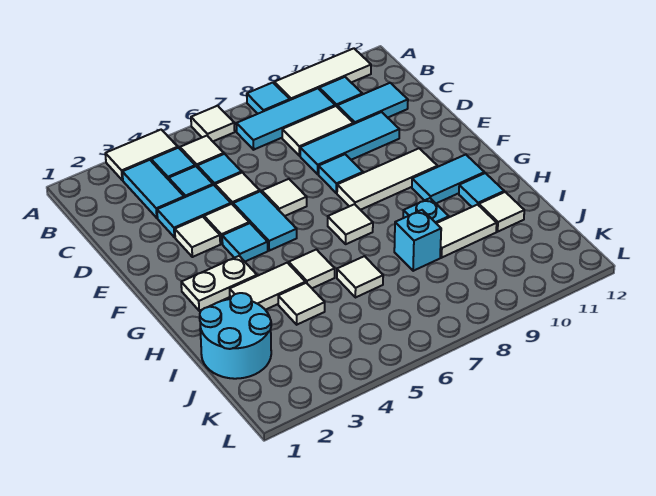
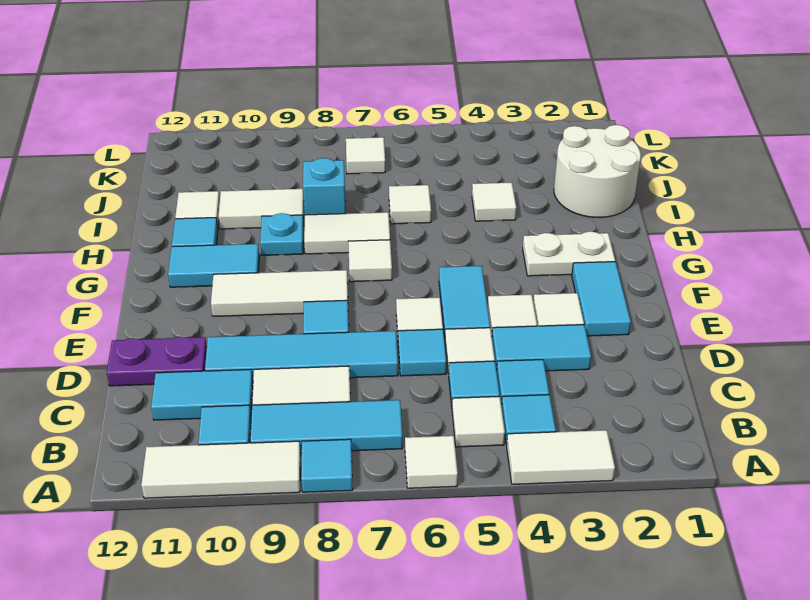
cyan 1x2 tile [122,160,184,218] -> cyan 1x2 tile moved to [572,262,631,336]
cyan 1x3 tile [300,112,399,174] -> cyan 1x4 tile [205,331,398,378]
none -> purple 1x2 plate [107,337,207,386]
cyan 1x1 tile [222,223,268,261] -> cyan 1x1 tile moved to [398,329,446,376]
white 1x2 tile [230,263,305,310] -> white 1x2 tile moved to [304,212,390,254]
white 1x1 tile [289,249,335,288] -> white 1x1 tile moved to [346,137,385,174]
cyan 2x2 round brick [200,293,271,379] -> white 2x2 round brick [554,125,641,218]

